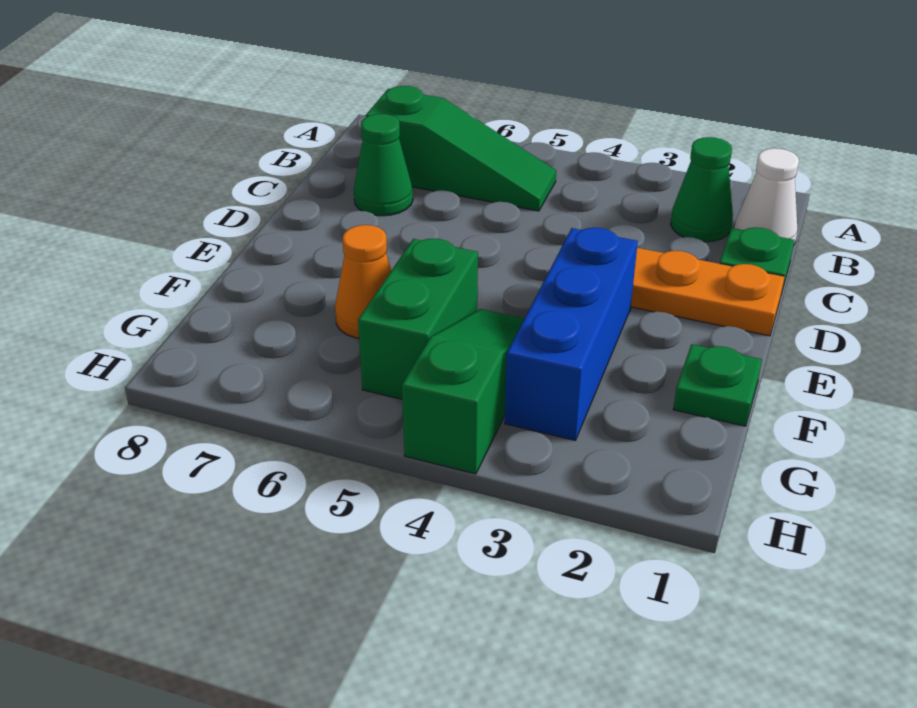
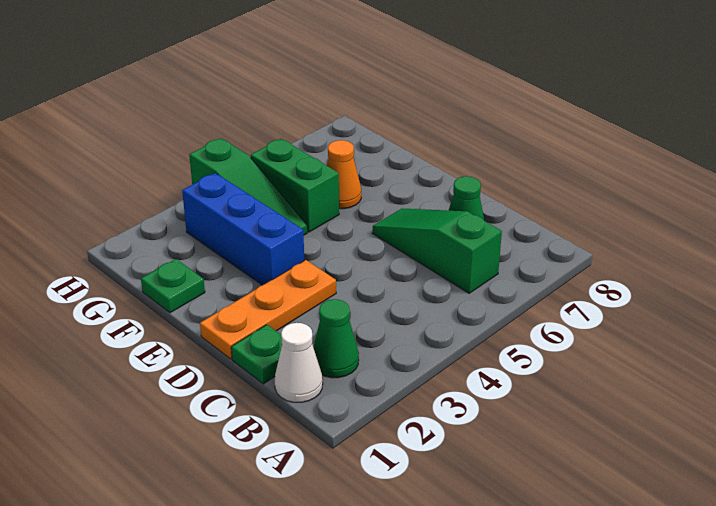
green 1x3 slope [366,86,556,211] -> green 1x3 slope turned to [373,208,502,293]

